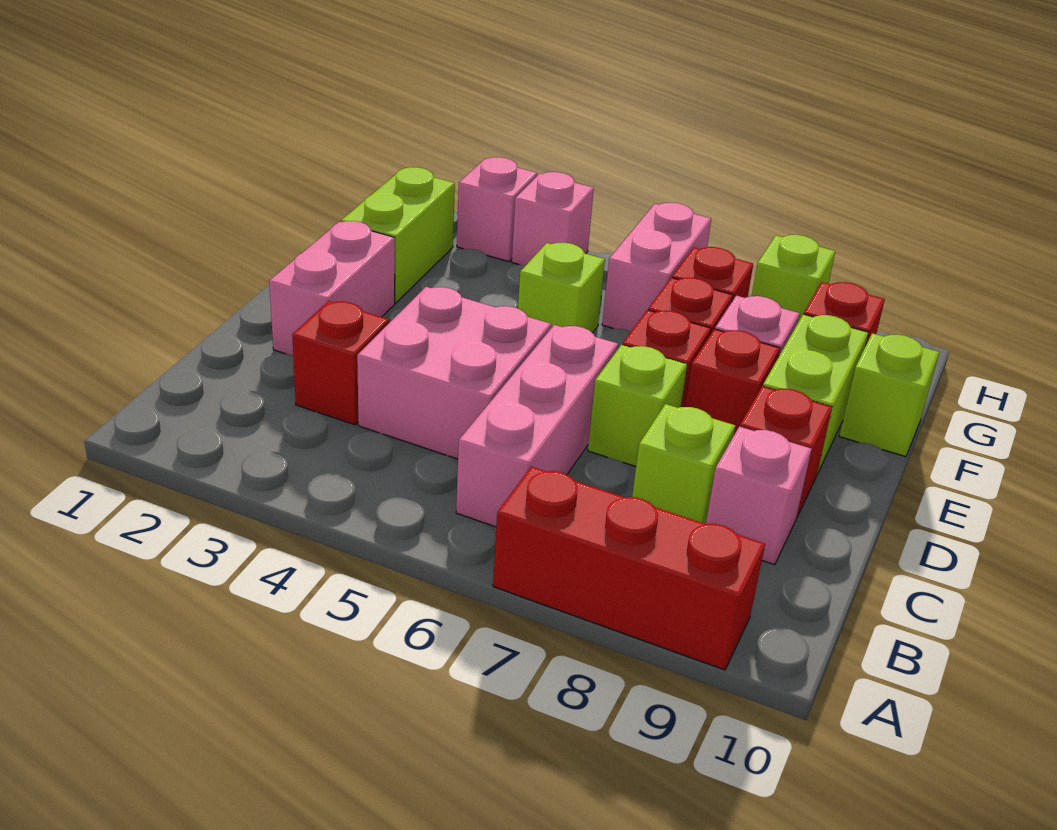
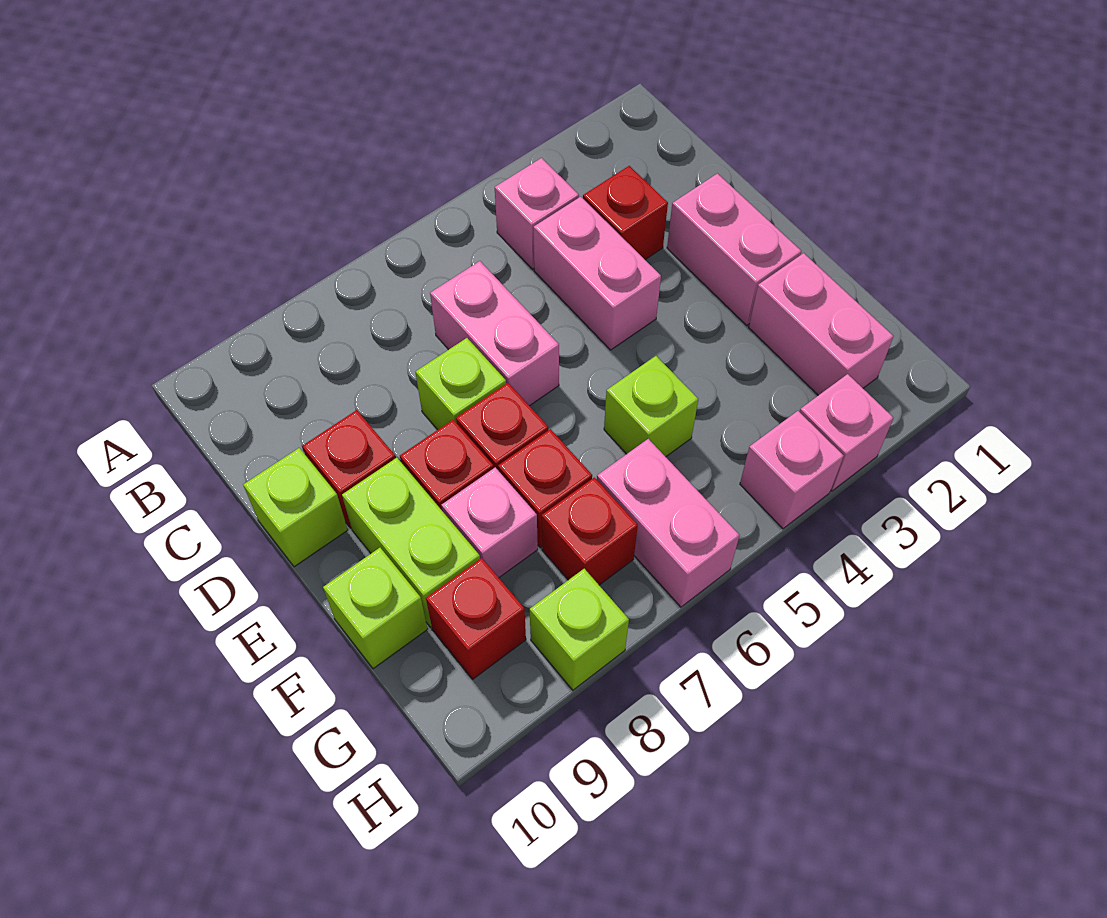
red 1x3 brick [493,467,765,670] -> none
pink 1x3 brick [456,325,618,527] -> pink 1x2 brick [430,261,559,406]
pink 2x2 brick [357,287,551,459] -> pink 1x2 brick [533,197,661,350]
lime 1x1 brick [632,404,735,524] -> lime 1x1 brick moved to [243,448,348,567]
pink 1x1 brick [706,427,811,565] -> pink 1x1 brick moved to [495,158,579,269]
lime 1x2 brick [341,167,455,303] -> pink 1x2 brick [749,253,893,395]

